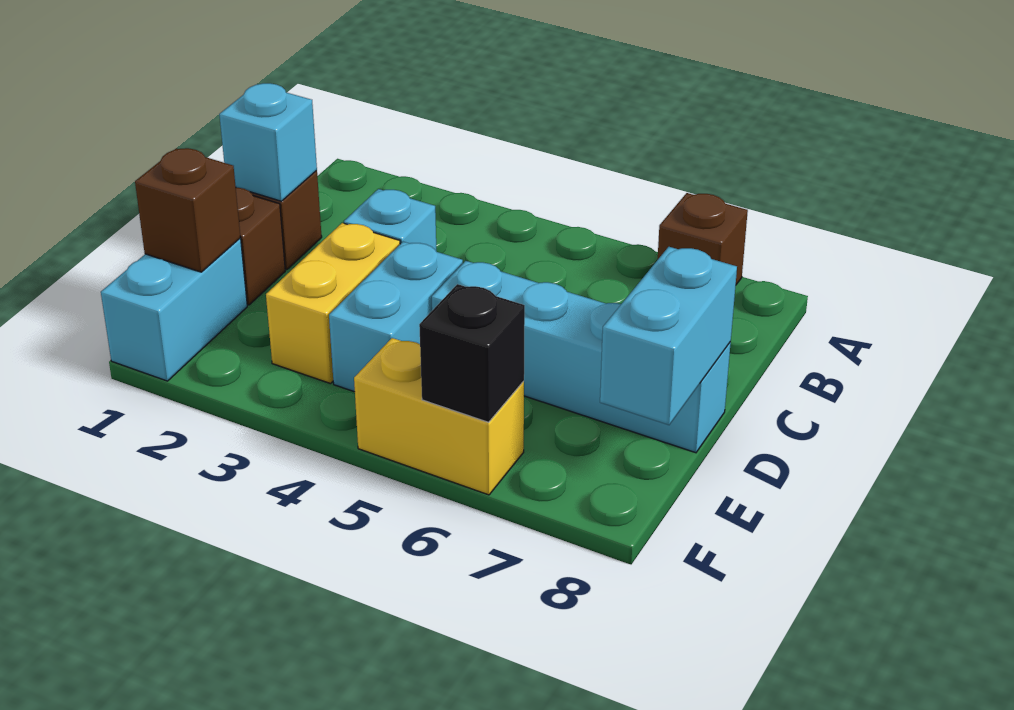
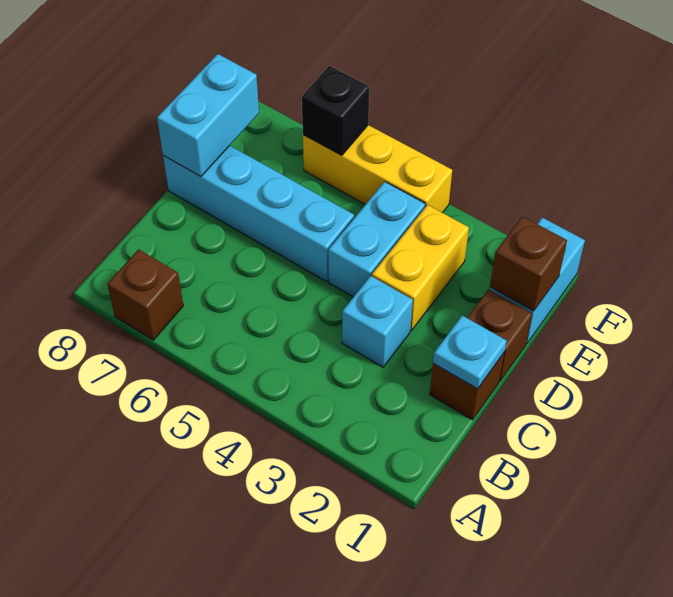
cyan 1x1 brick [219,83,317,201] -> cyan 1x1 plate [433,316,507,389]
yellow 1x2 brick [354,338,524,495] -> yellow 1x3 brick [303,125,452,213]

